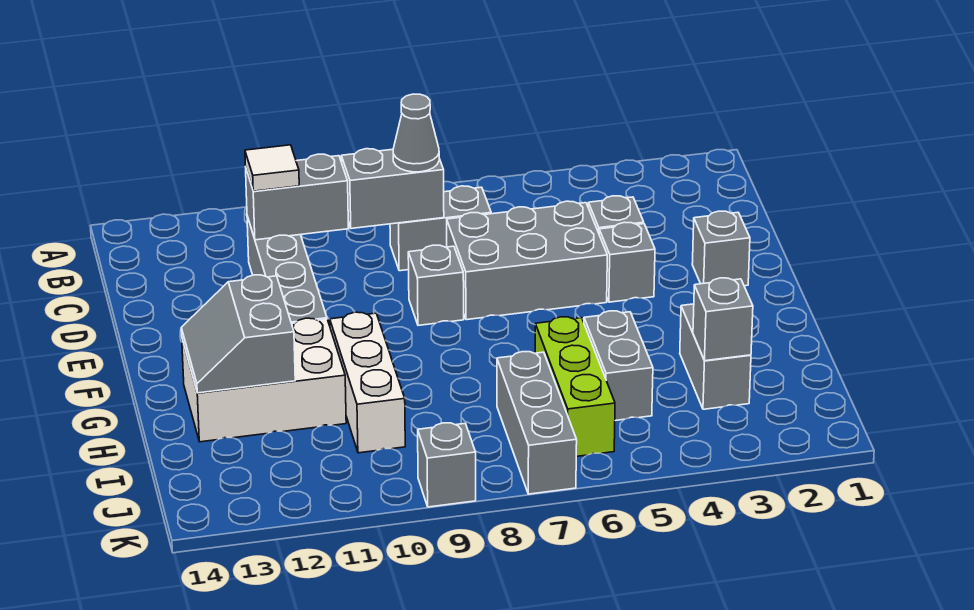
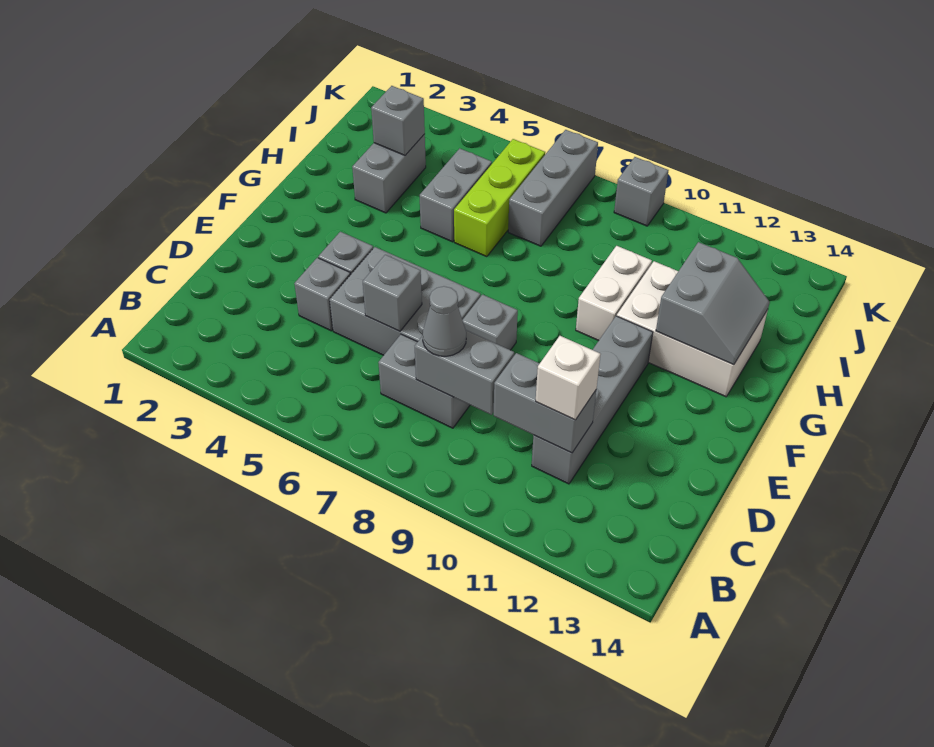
white 1x1 tile [245,145,299,191] -> white 1x1 brick [536,336,601,420]
grey 1x1 brick [692,211,750,286] -> grey 1x1 brick moved to [363,255,422,331]
white 1x3 brick [330,312,405,453] -> white 1x2 brick [576,246,652,341]

